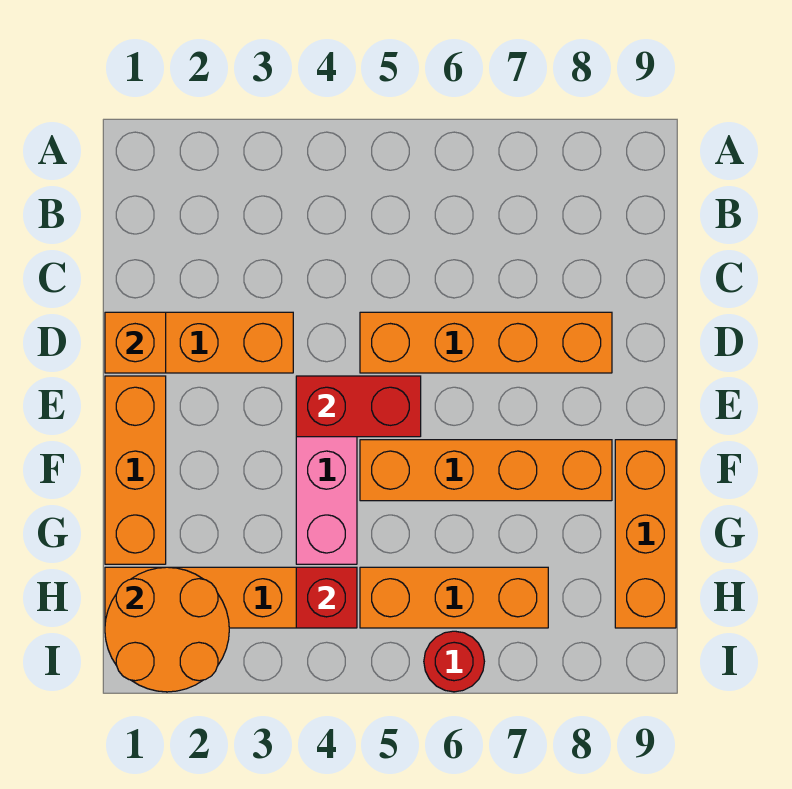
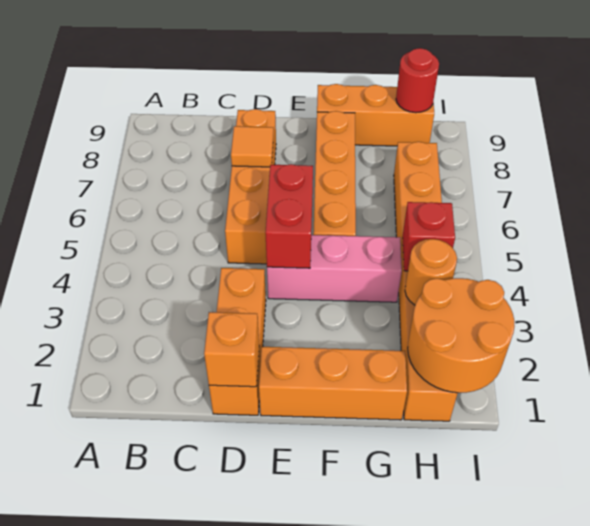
none -> orange 1x1 tile [231,126,273,167]
none -> orange 1x1 round brick [405,239,457,305]
red 1x1 round brick [424,631,484,692] -> red 1x1 round brick moved to [396,48,439,113]

